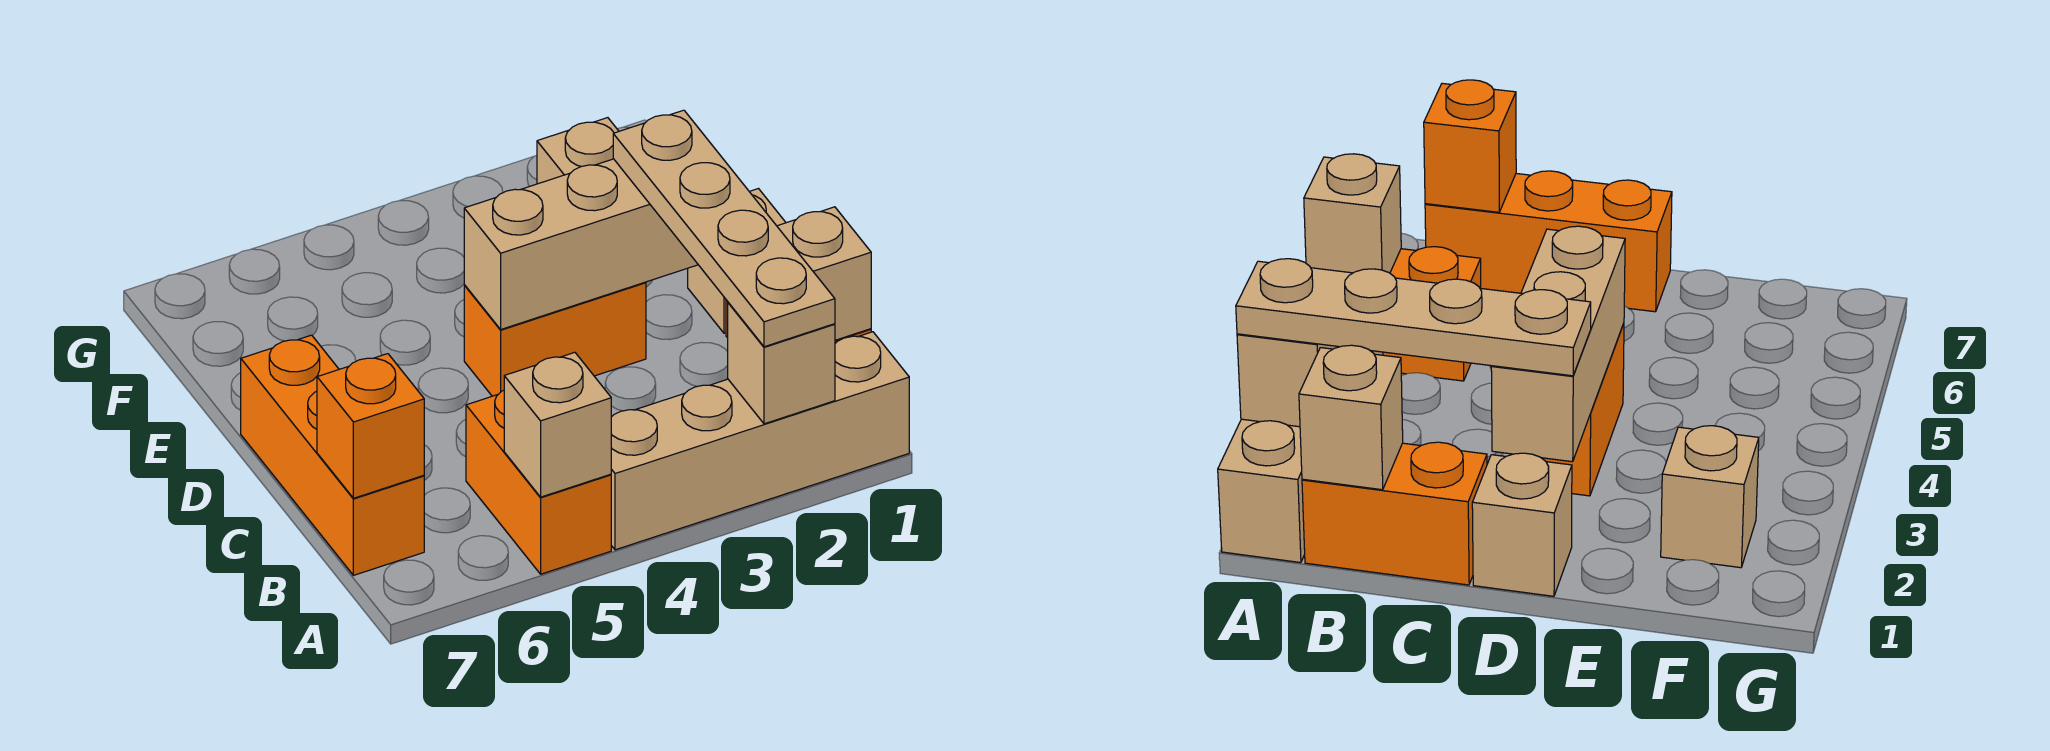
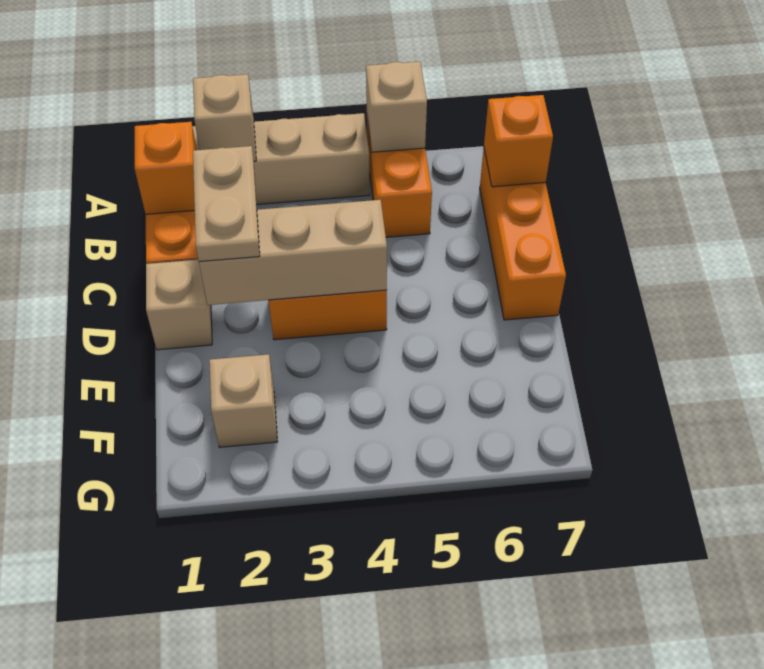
tan 1x4 plate [613,110,835,347] -> tan 1x2 plate [193,146,260,262]
tan 1x1 brick [777,207,871,340] -> orange 1x1 brick [135,122,197,214]

